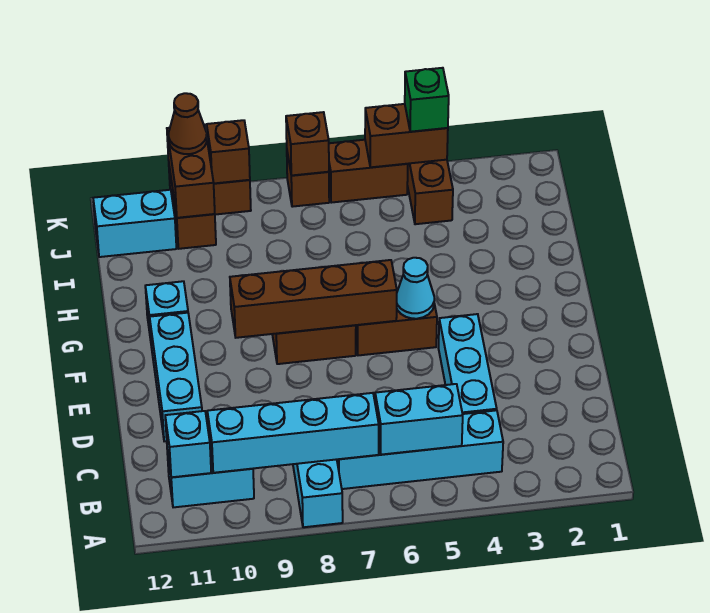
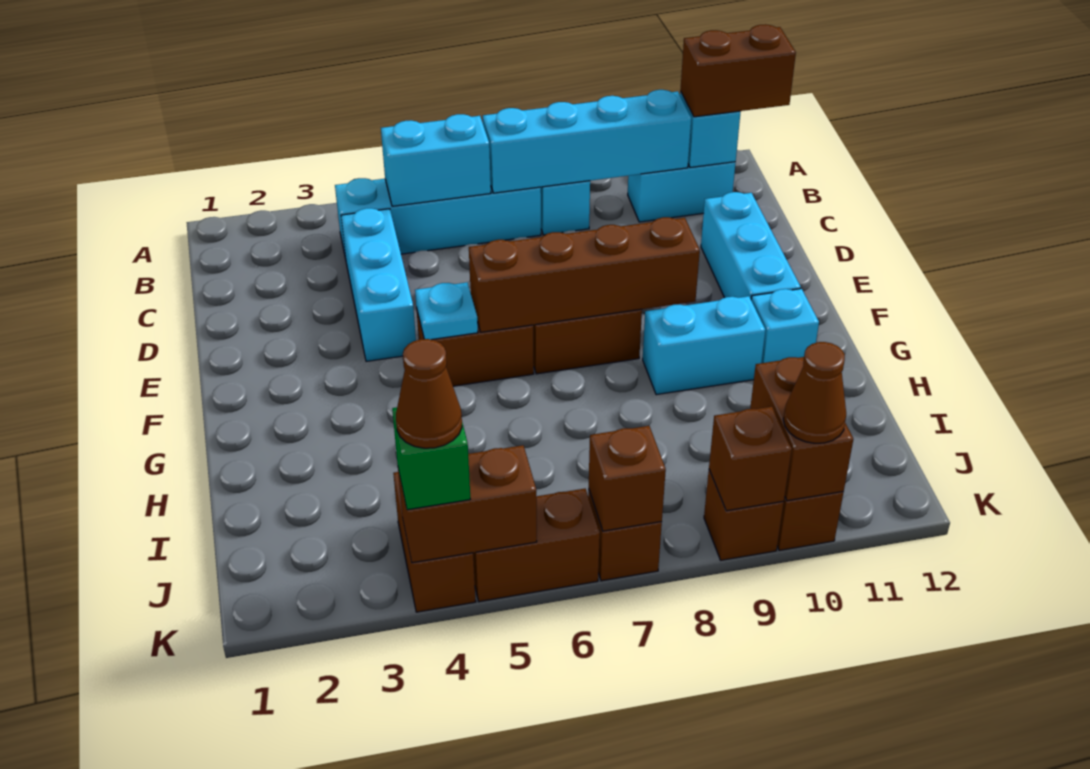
none -> brown 1x2 brick [680,24,796,117]
cyan 1x1 cone [397,258,434,319] -> cyan 1x1 plate [415,282,478,340]
cyan 1x2 brick [93,190,176,257] -> cyan 1x2 brick moved to [643,296,765,395]
none -> brown 1x1 cone [396,339,462,448]

